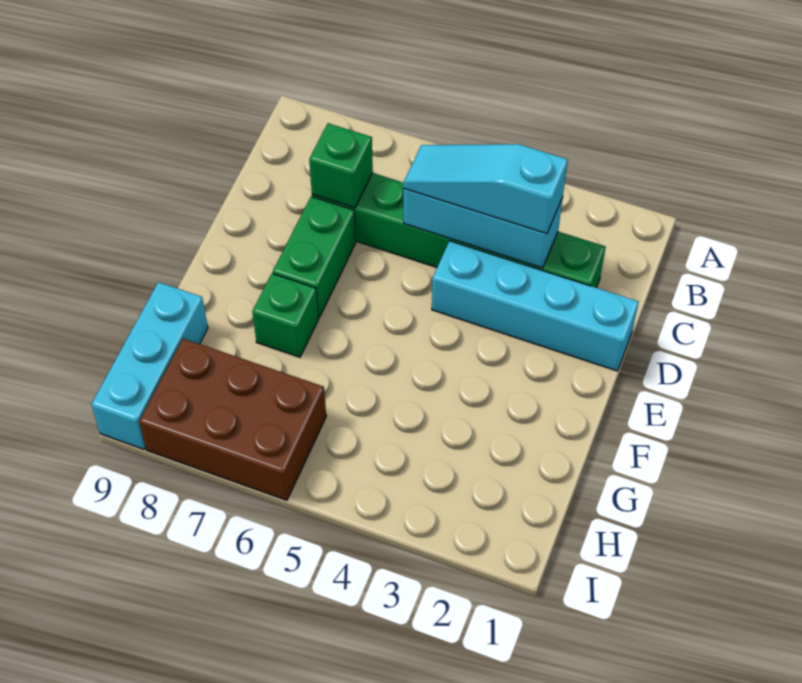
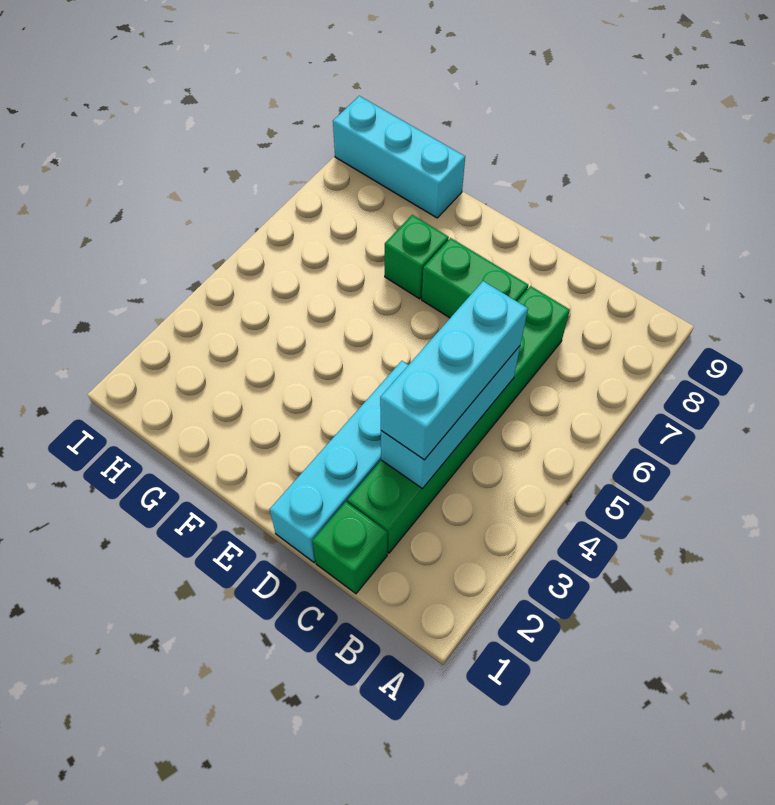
cyan 1x3 slope [404,144,568,234] -> cyan 1x3 brick [380,281,528,460]
green 1x1 brick [309,123,373,208] -> green 1x1 brick moved to [312,502,387,594]
brown 2x3 brick [139,339,326,500] -> none

